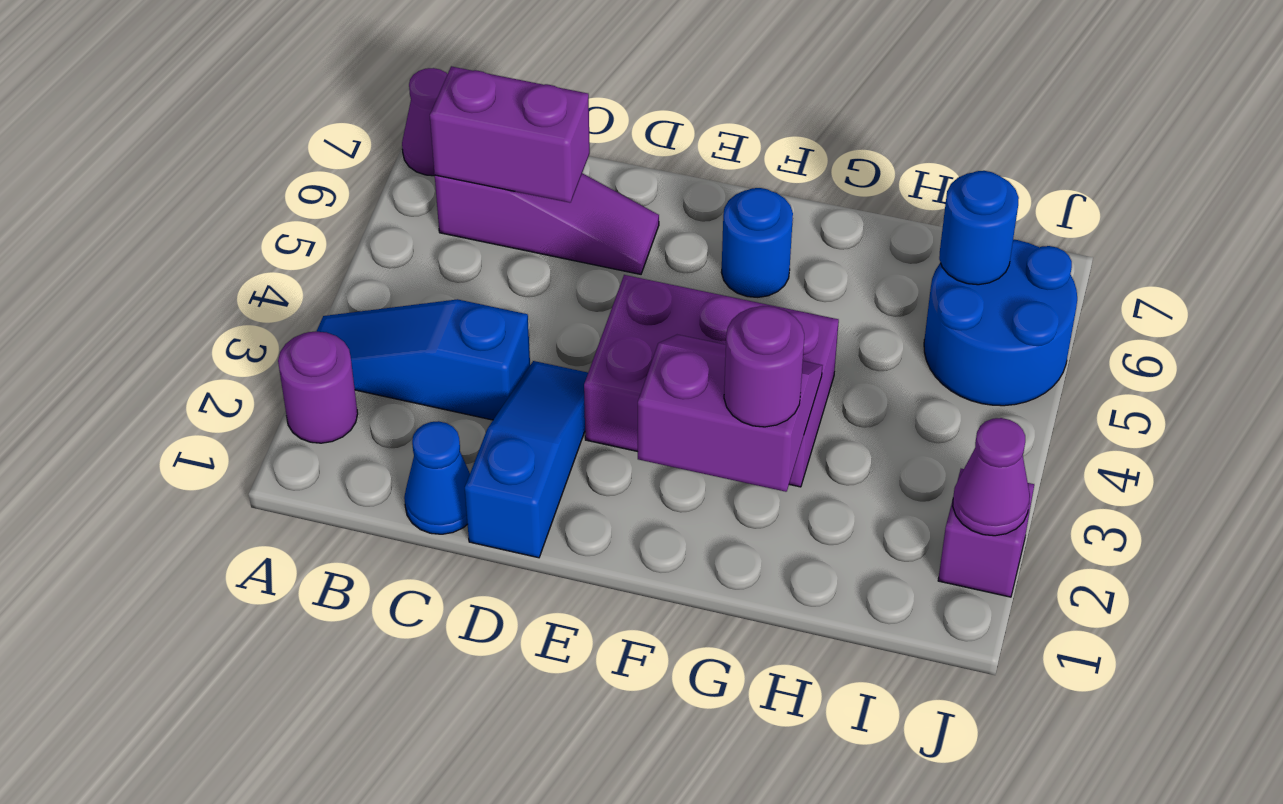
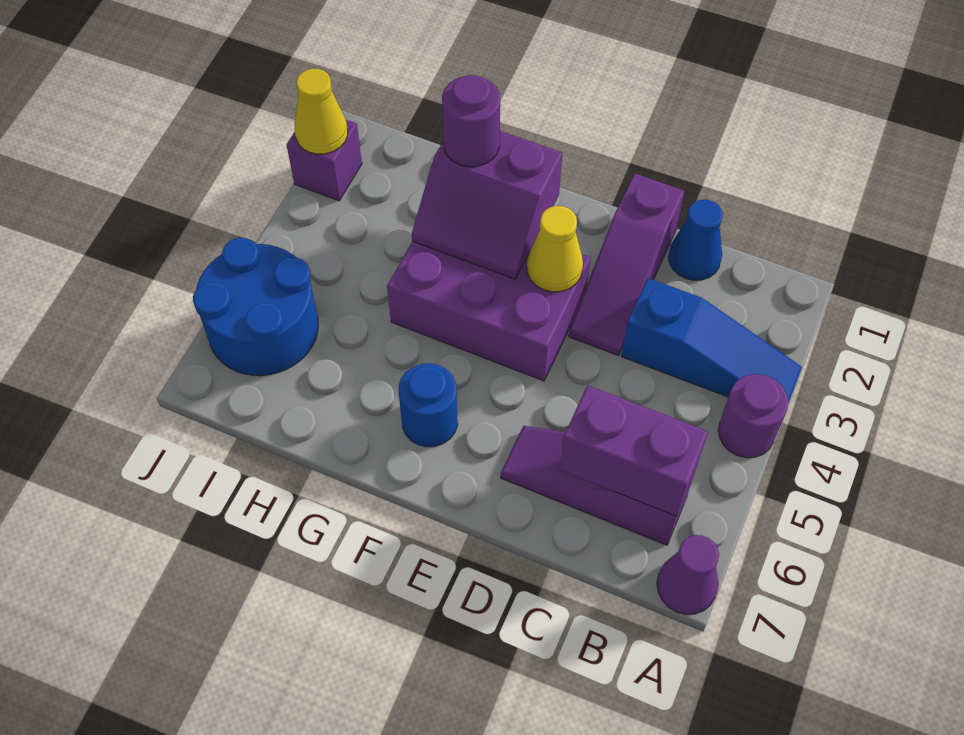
purple 1x1 round brick [278,332,358,443] -> purple 1x1 round brick moved to [718,374,789,458]
blue 1x3 slope [465,361,588,558] -> purple 1x3 slope [569,174,684,356]
none -> yellow 1x1 cone [527,206,583,292]
blue 1x1 round brick [939,171,1019,285] -> none
purple 1x1 cone [953,418,1030,536] -> yellow 1x1 cone [295,68,348,154]

